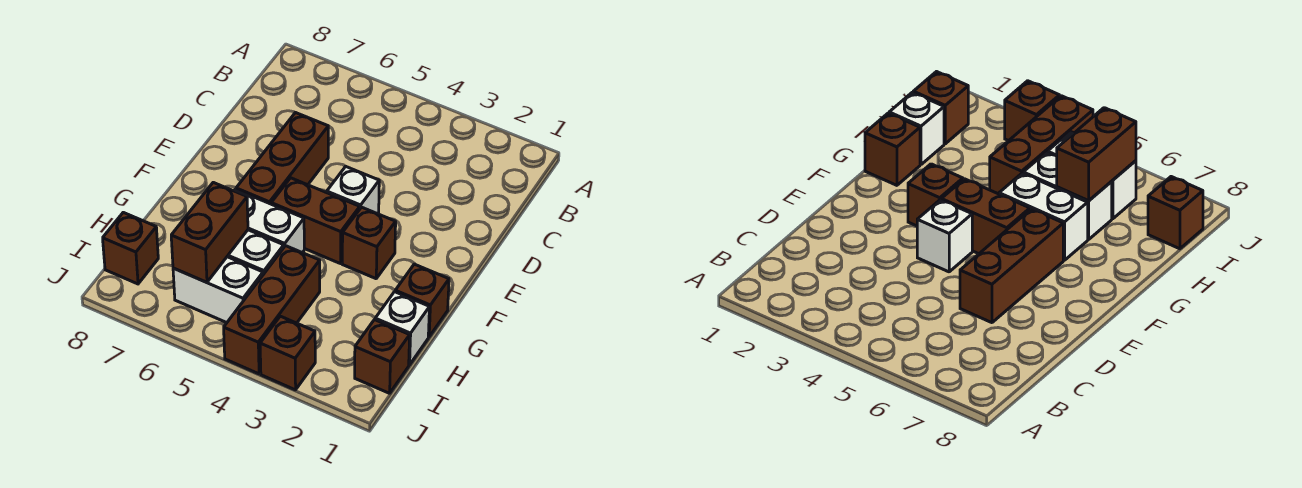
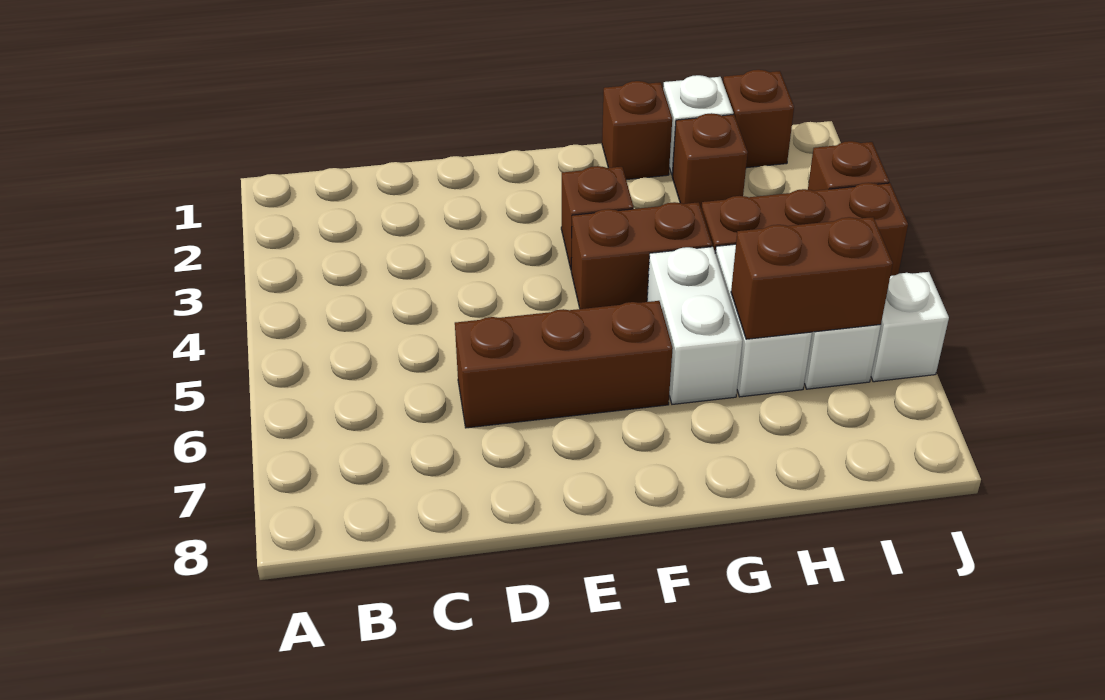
white 1x1 brick [327,166,379,214] -> white 1x1 brick moved to [871,272,949,382]
brown 1x2 brick [271,178,360,264] -> brown 1x2 brick turned to [571,202,712,309]
brown 1x1 brick [103,212,158,284] -> brown 1x1 brick moved to [672,113,748,208]

